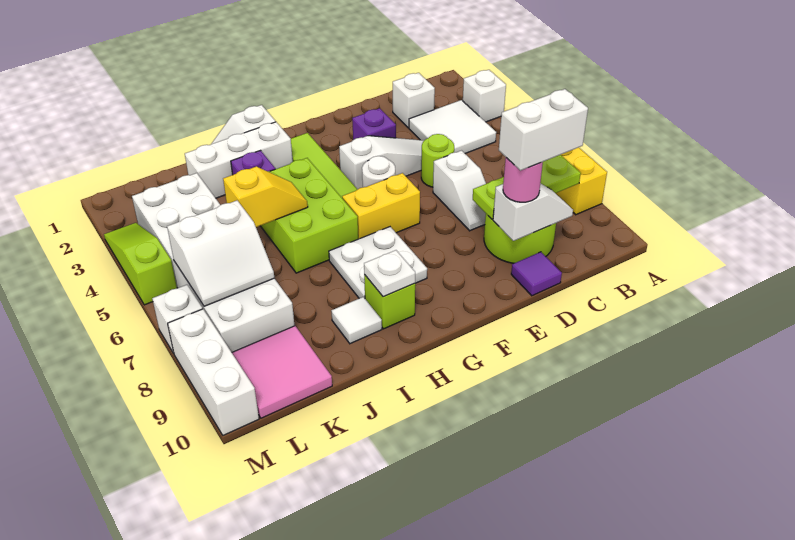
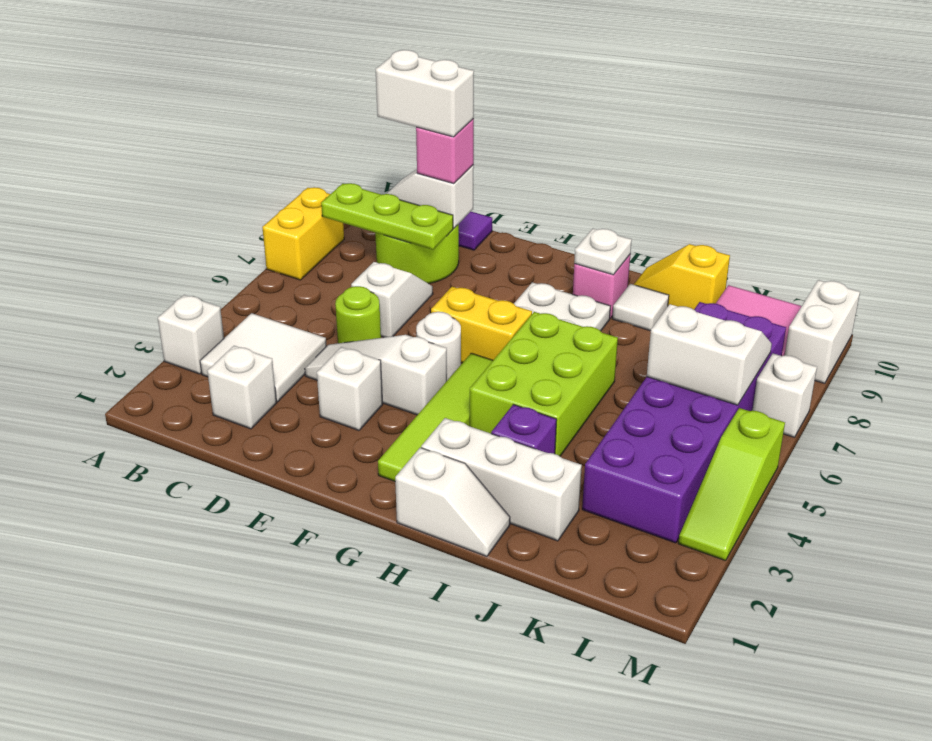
pink 1x1 round brick [503,158,543,202] -> pink 1x1 brick [416,119,474,184]
purple 1x1 brick [352,108,396,140] -> white 1x1 brick [317,347,383,430]
lime 1x1 brick [364,275,415,329] -> pink 1x1 brick [573,255,630,318]
yellow 1x2 slope [223,167,308,227] -> yellow 1x2 slope moved to [634,244,730,309]
white 2x6 brick [132,173,295,352] -> purple 2x6 brick [582,302,786,543]
white 1x3 brick [168,309,259,435] -> white 1x2 brick [785,280,860,383]

